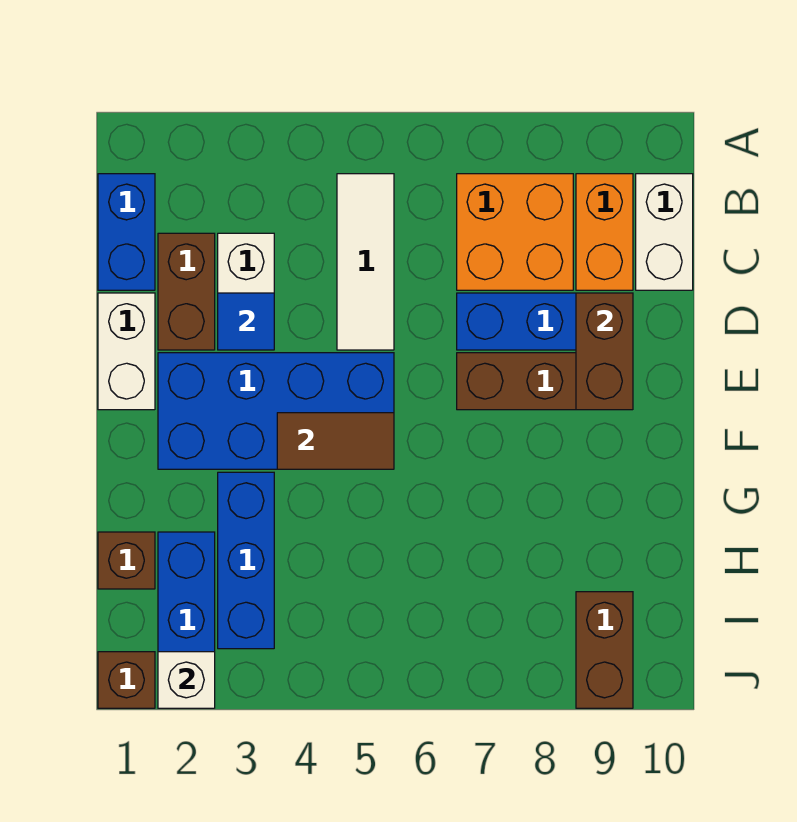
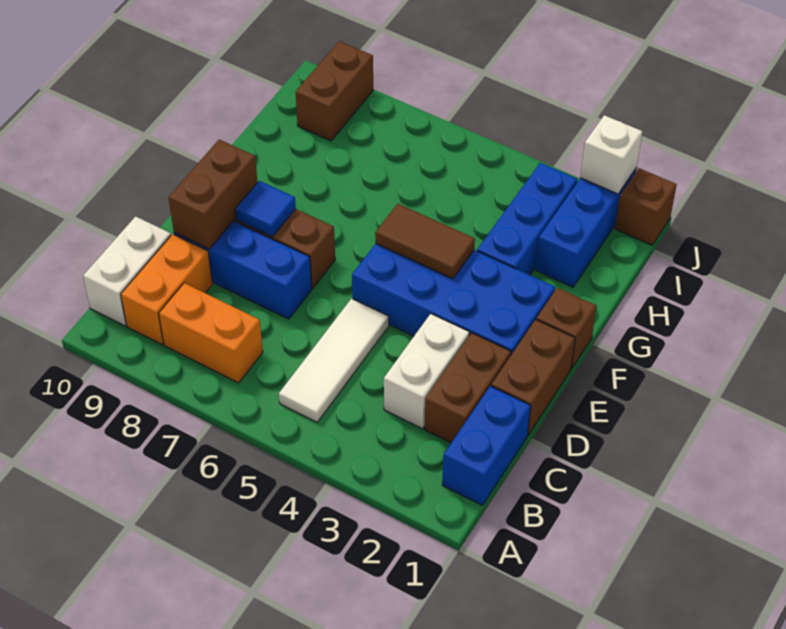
orange 2x2 brick [457,174,573,290] -> orange 1x2 brick [159,283,263,383]
white 1x2 brick [98,293,155,410] -> brown 1x2 brick [491,320,575,435]
blue 1x1 tile [218,293,274,350] -> blue 1x1 tile moved to [235,181,296,237]
brown 1x1 brick [98,532,155,589] -> brown 1x1 brick moved to [536,288,597,369]

